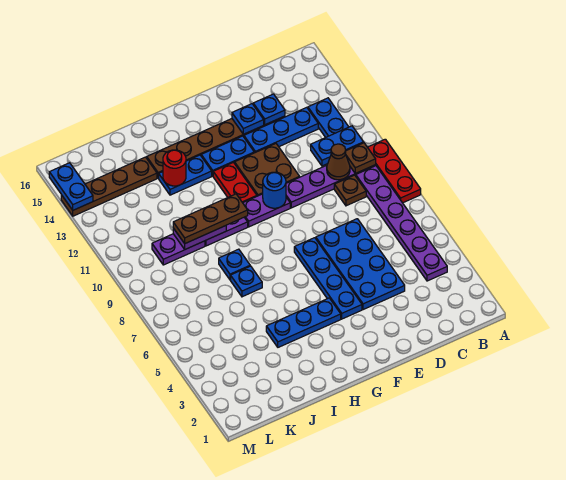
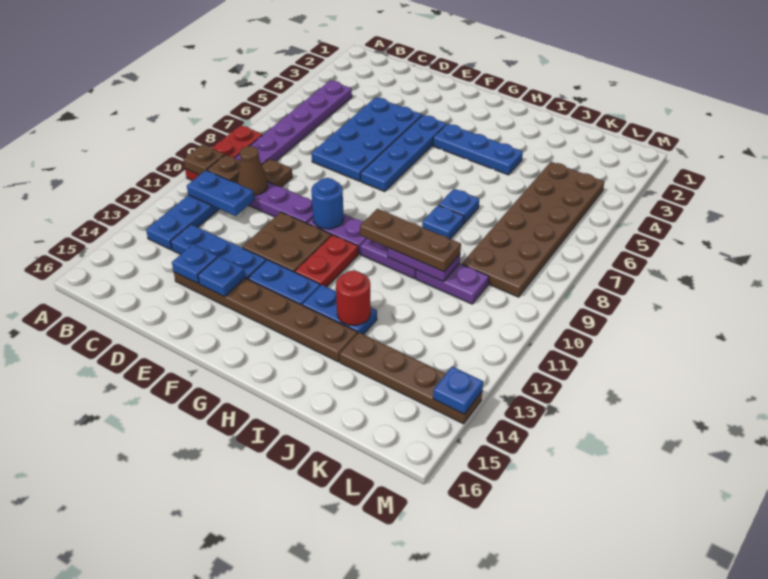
none -> brown 1x1 plate [184,145,224,175]
none -> brown 2x6 plate [462,162,604,297]
blue 1x2 plate [49,163,93,210] -> blue 1x1 plate [433,367,483,414]

